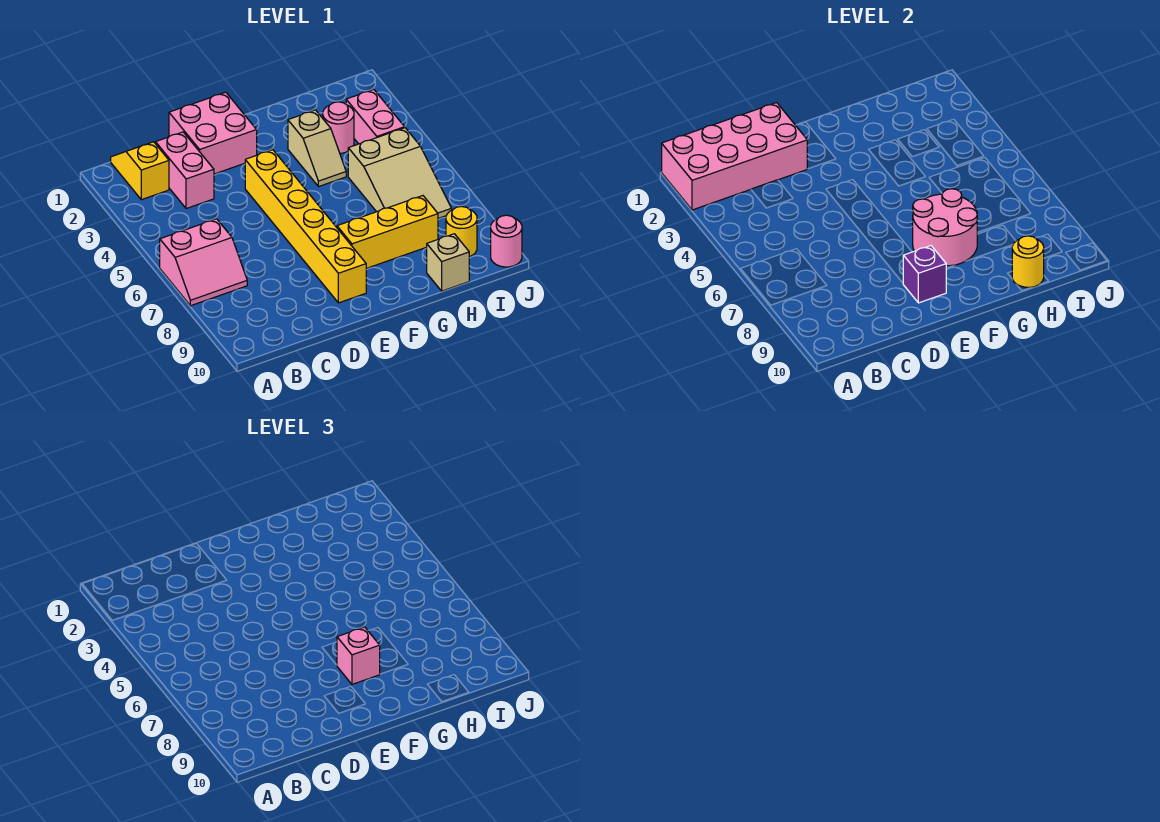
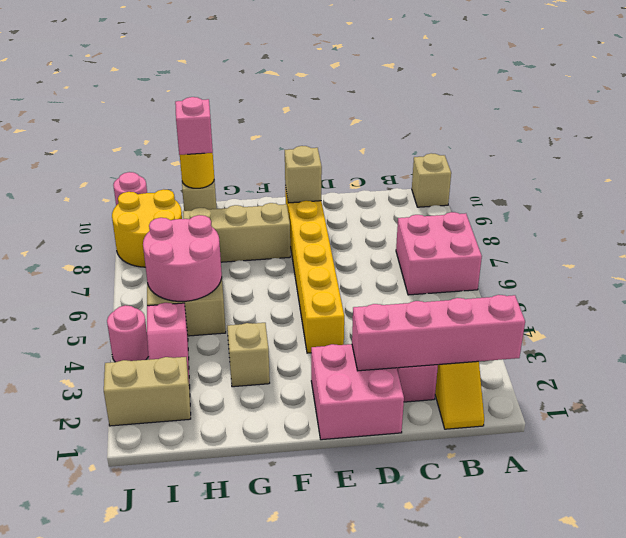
pink 2x4 brick [662,103,807,210] -> pink 1x4 brick [352,295,525,371]
pink 2x2 slope [160,219,247,306] -> pink 2x2 brick [396,212,482,295]
none -> tan 1x1 brick [412,153,451,207]
purple 1x1 brick [903,246,946,303] -> tan 1x1 brick [285,146,322,203]
pink 2x2 round brick [913,189,977,266] -> pink 2x2 round brick moved to [143,215,222,301]
yellow 1x3 brick [337,196,438,268] -> tan 1x3 brick [183,203,290,262]
pink 1x1 brick [337,627,380,684] -> pink 1x1 brick moved to [175,97,213,155]
pink 1x1 round brick [323,102,354,153] -> pink 1x1 round brick moved to [107,305,149,362]
none -> tan 1x2 brick [104,357,191,426]
pink 1x2 brick [346,89,405,144] -> pink 1x2 slope [147,303,190,389]
yellow 1x1 round brick [446,206,477,257] -> yellow 2x2 round brick [112,189,182,267]

